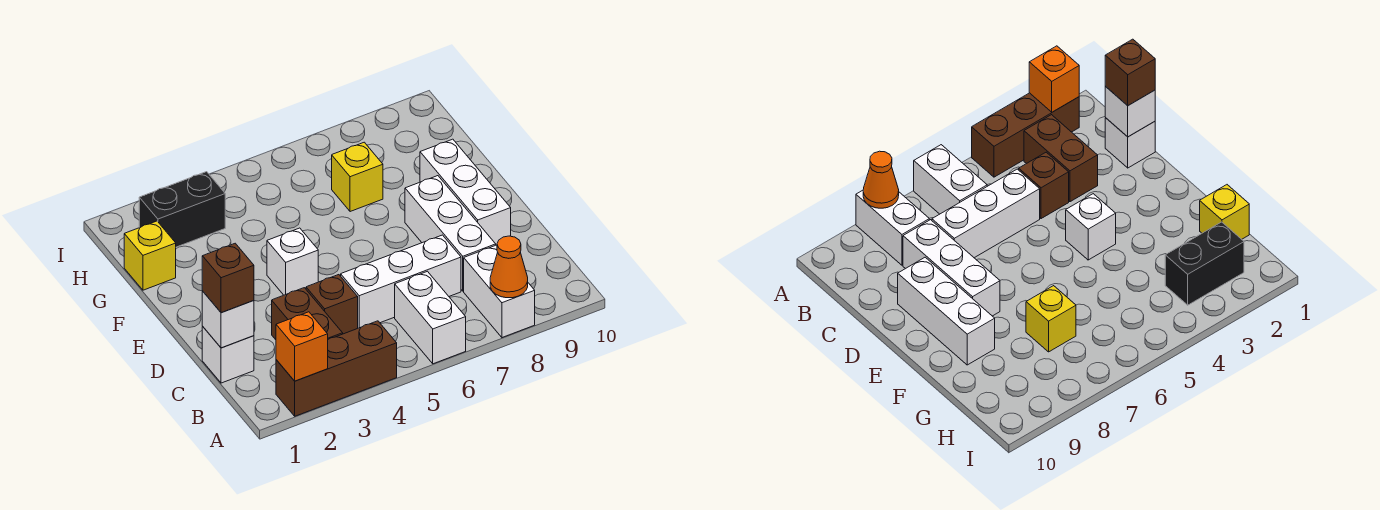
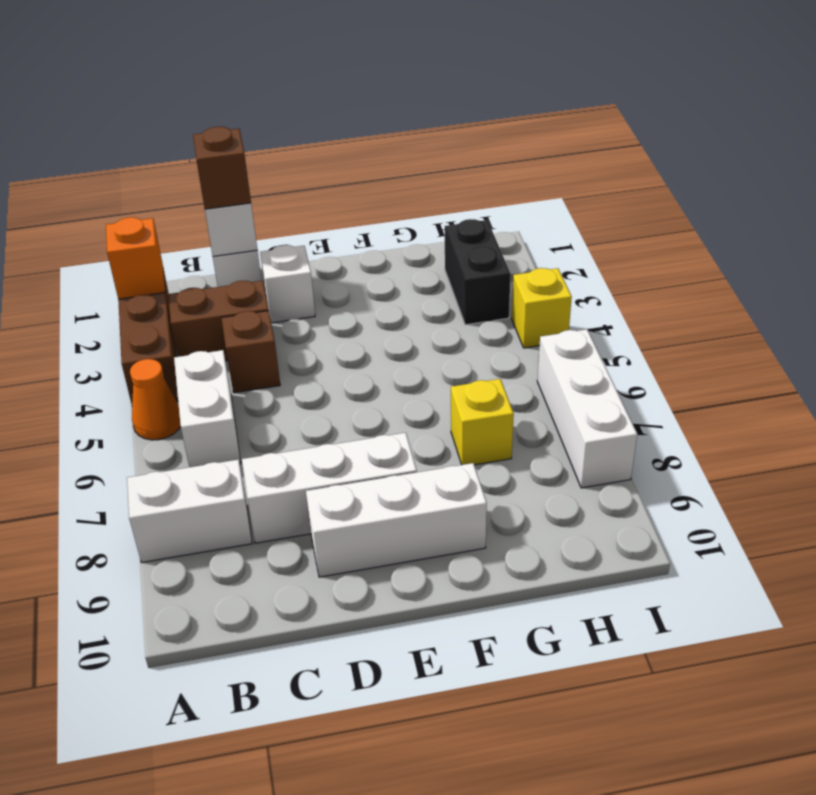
white 1x2 brick [395,271,466,364] -> white 1x2 brick turned to [174,350,241,467]
orange 1x1 cone [490,236,528,298] -> orange 1x1 cone moved to [130,359,181,440]
white 1x3 brick [341,235,461,328] -> white 1x3 brick moved to [537,329,637,488]
white 1x1 brick [267,228,318,295] -> white 1x1 brick moved to [260,245,315,323]
yellow 1x1 brick [124,221,176,290] -> yellow 1x1 brick moved to [512,268,572,348]

